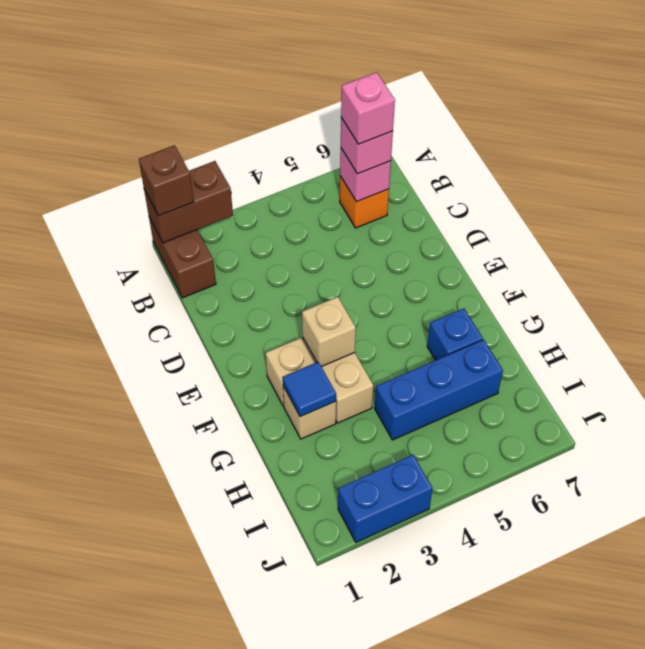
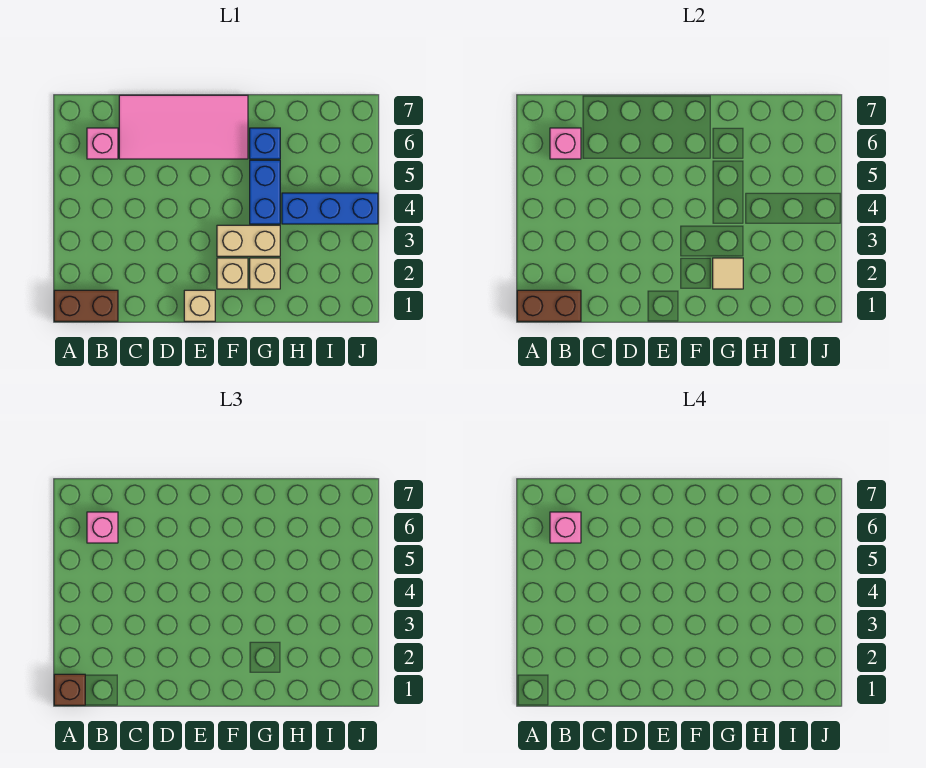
brown 1x2 brick [144,161,233,243] -> brown 1x2 brick turned to [517,290,581,321]
orange 1x1 brick [340,176,389,228] -> pink 1x1 brick [87,128,118,159]
none -> pink 2x4 tile [119,95,248,159]
tan 1x1 brick [302,297,356,367] -> tan 1x1 brick moved to [184,290,215,321]
blue 1x1 tile [283,362,336,417] -> tan 1x1 tile [713,258,743,289]
blue 1x3 brick [375,340,503,440] -> blue 1x3 brick turned to [282,193,378,224]
blue 1x2 brick [338,455,432,542] -> blue 1x2 brick moved to [250,160,280,224]

